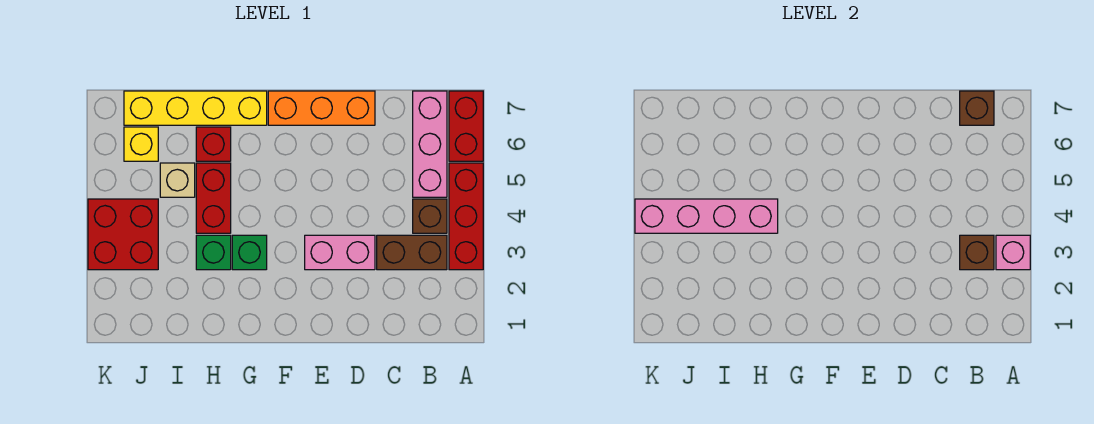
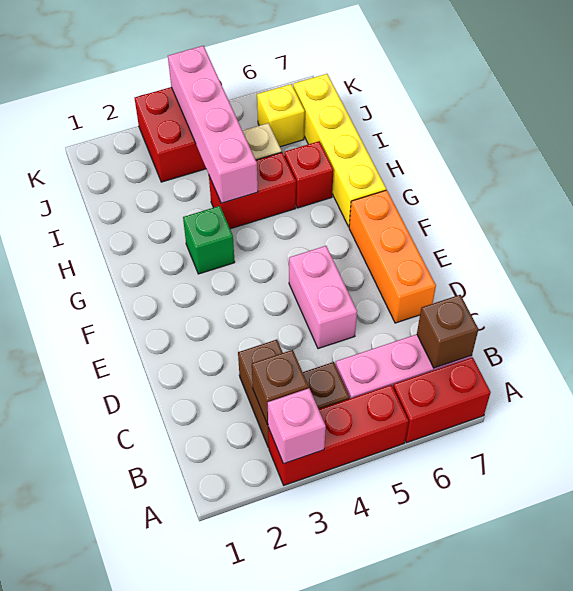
pink 1x2 brick [305,235,375,270] -> pink 1x2 brick moved to [289,246,357,349]
green 1x1 brick [196,235,231,270] -> none

